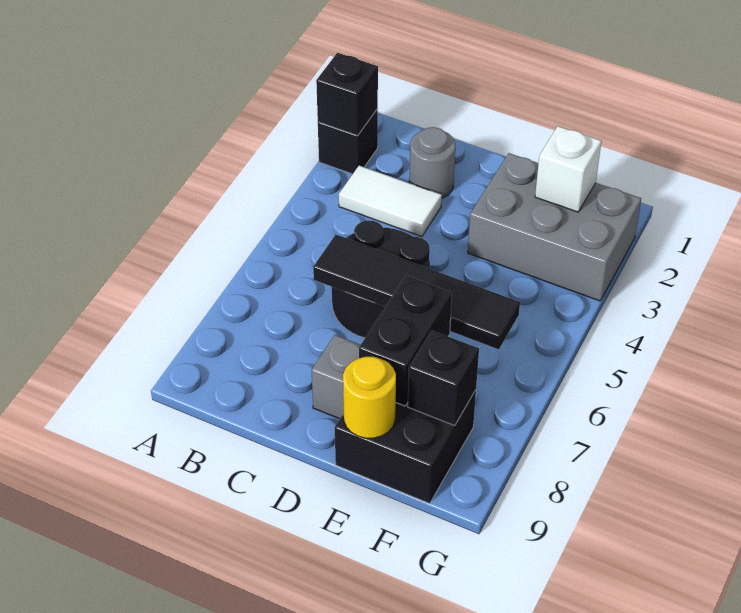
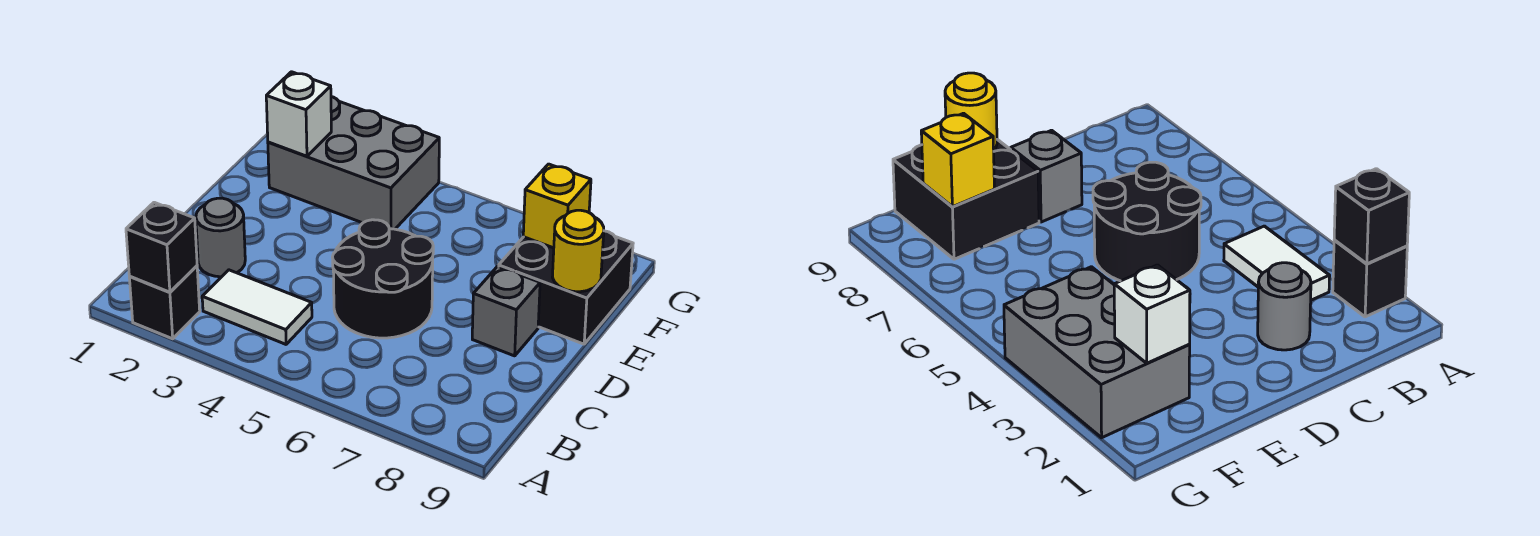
white 1x2 tile [339,166,442,237] -> white 1x2 tile turned to [202,270,312,344]
black 1x4 tile [313,235,520,349] -> none
grey 2x3 brick [468,153,641,301] -> grey 2x3 brick turned to [268,97,439,229]
black 1x2 brick [359,275,452,406] -> none
black 1x1 brick [408,330,479,426] -> yellow 1x1 brick [523,164,591,248]

